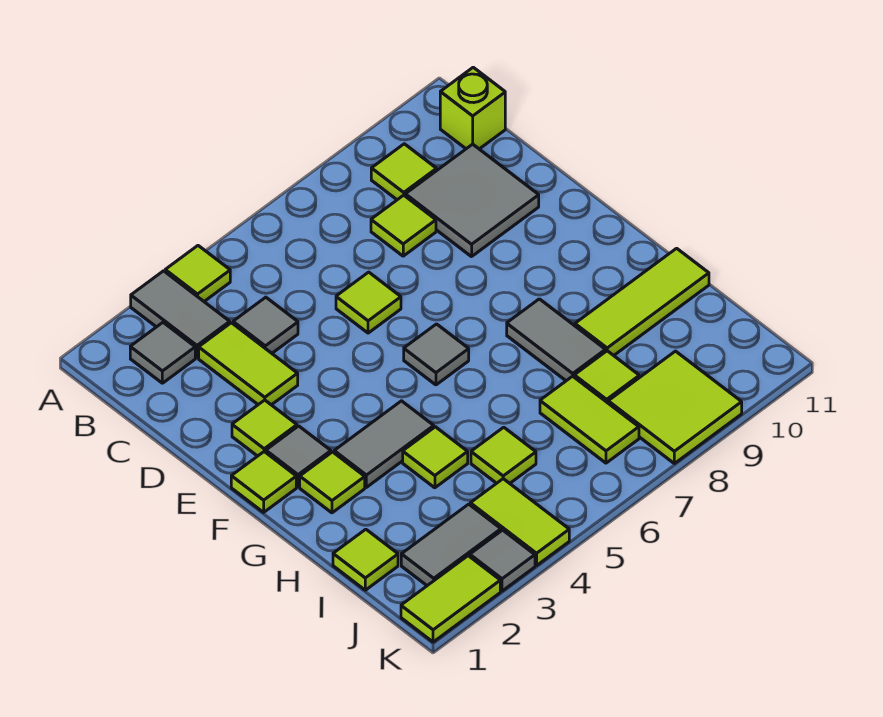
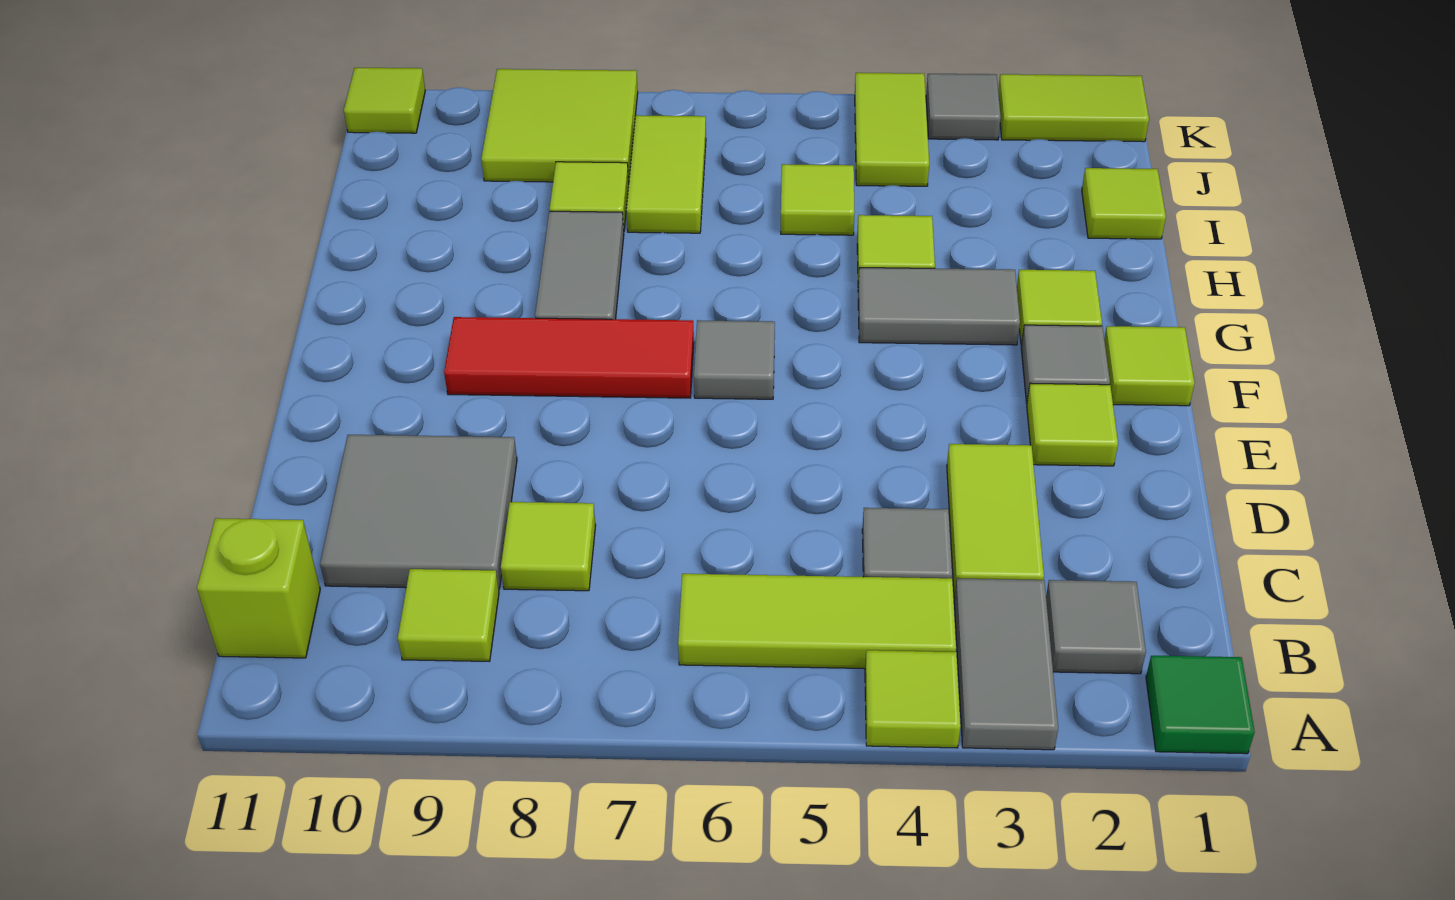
none -> green 1x1 tile [1146,656,1255,754]
lime 1x1 tile [336,272,401,333] -> lime 1x1 tile moved to [344,68,425,133]
none -> red 1x3 tile [444,317,694,398]
lime 1x3 tile [575,248,709,355] -> lime 1x3 tile moved to [678,574,956,669]
grey 1x2 tile [401,504,501,586] -> none

